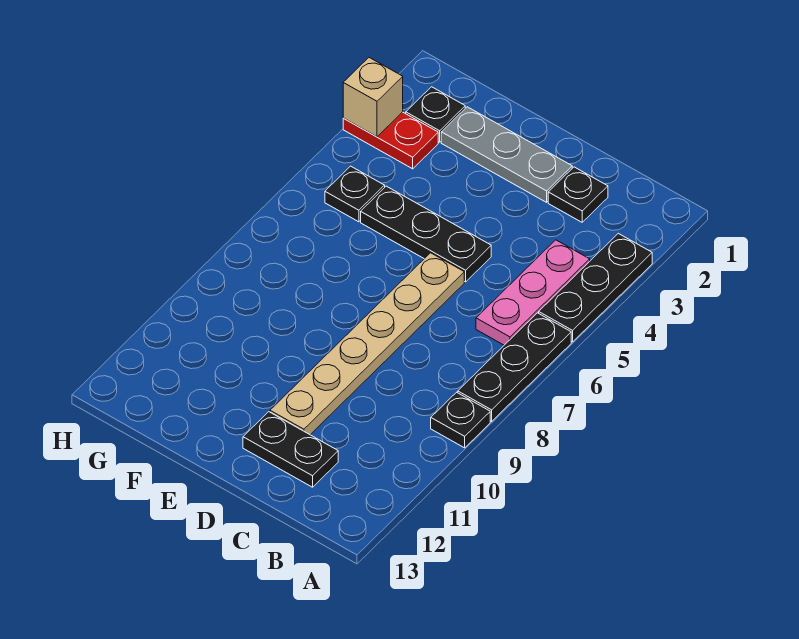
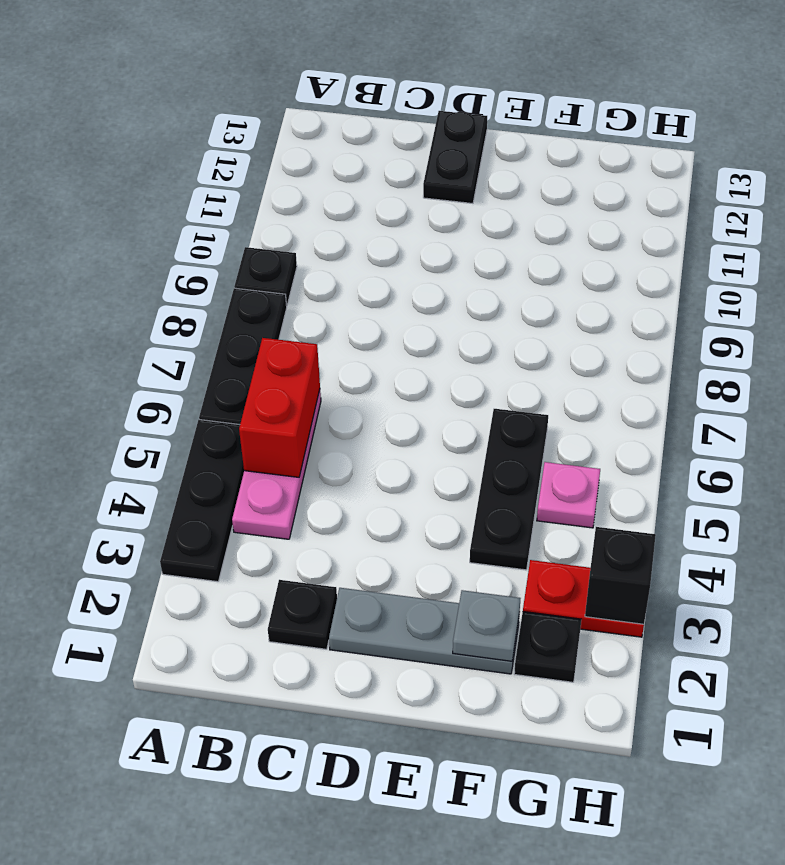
none -> red 1x2 brick [239,338,320,477]
black 1x2 plate [243,412,338,487] -> black 1x2 plate turned to [423,111,487,203]
black 1x3 plate [361,186,491,282] -> black 1x3 plate turned to [470,409,548,570]
tan 1x6 plate [270,253,464,435] -> none
none -> grey 1x1 plate [453,590,520,661]
black 1x1 plate [325,166,385,222] -> pink 1x1 plate [537,462,600,528]
tan 1x1 brick [343,58,403,137] -> black 1x1 brick [585,527,656,624]

